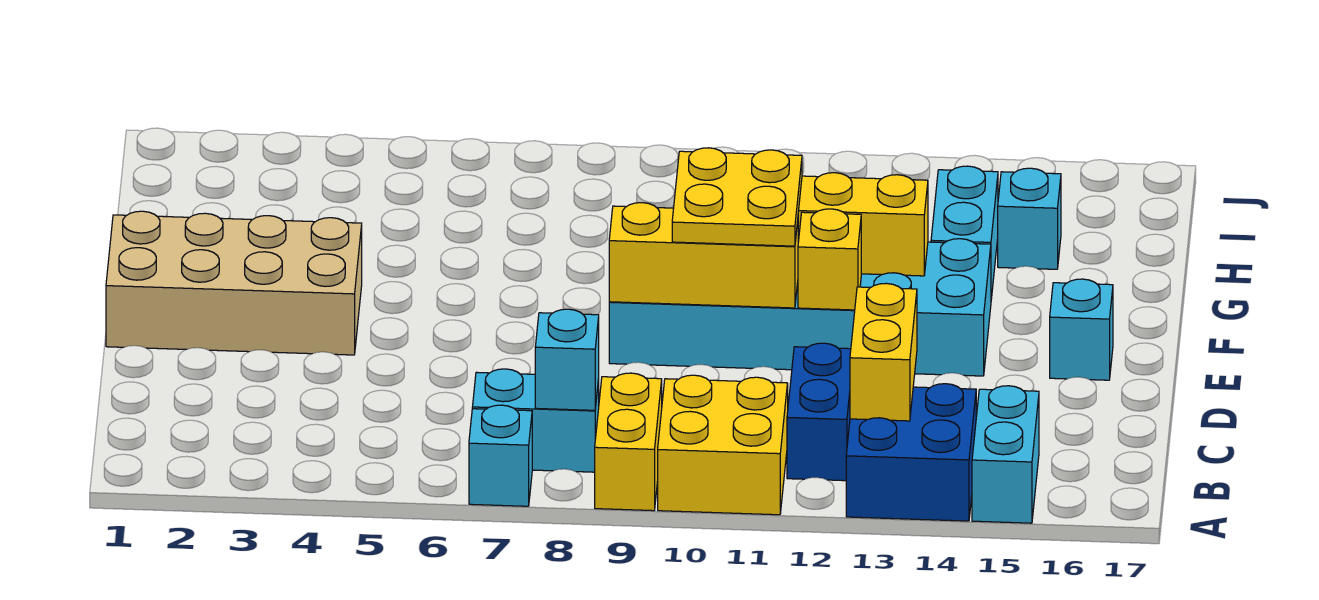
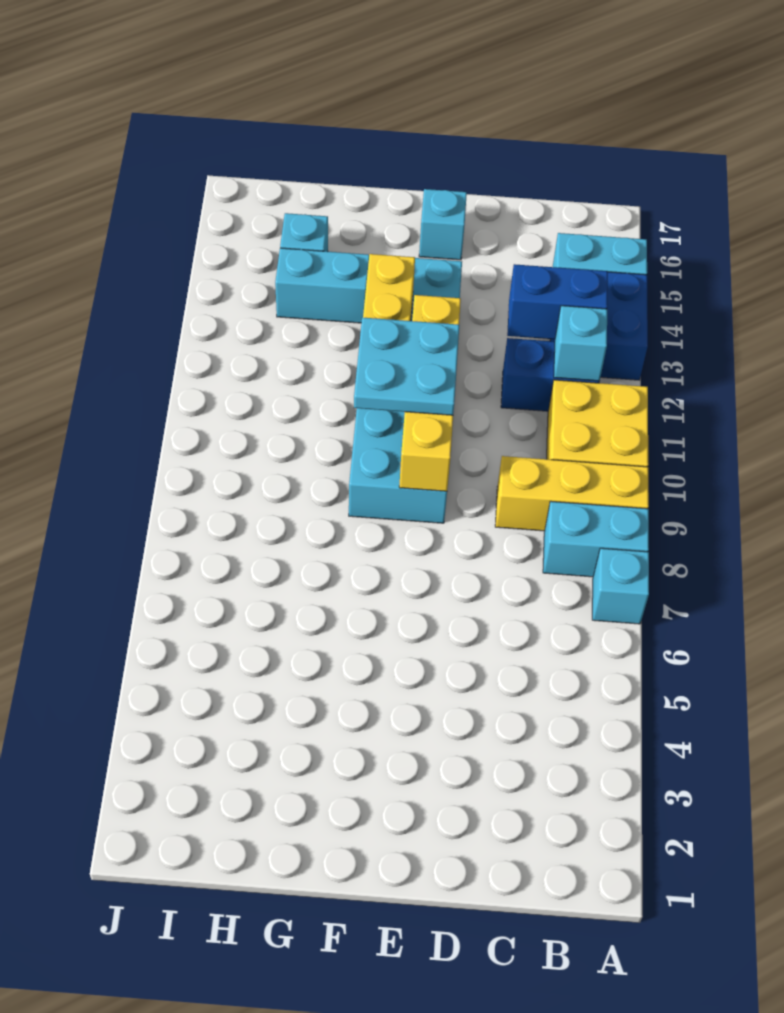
yellow 1x2 brick [595,373,662,511] -> yellow 1x3 brick [495,456,649,531]
cyan 1x2 brick [472,369,599,472] -> cyan 1x2 brick turned to [543,501,649,577]
cyan 1x1 brick [535,309,599,410] -> cyan 1x1 brick moved to [554,306,607,381]
yellow 1x2 brick [850,283,917,421] -> blue 1x2 brick [507,264,608,339]
tan 2x4 brick [106,211,362,355] -> none
yellow 2x2 plate [672,148,802,246] -> cyan 2x2 plate [354,317,459,415]

